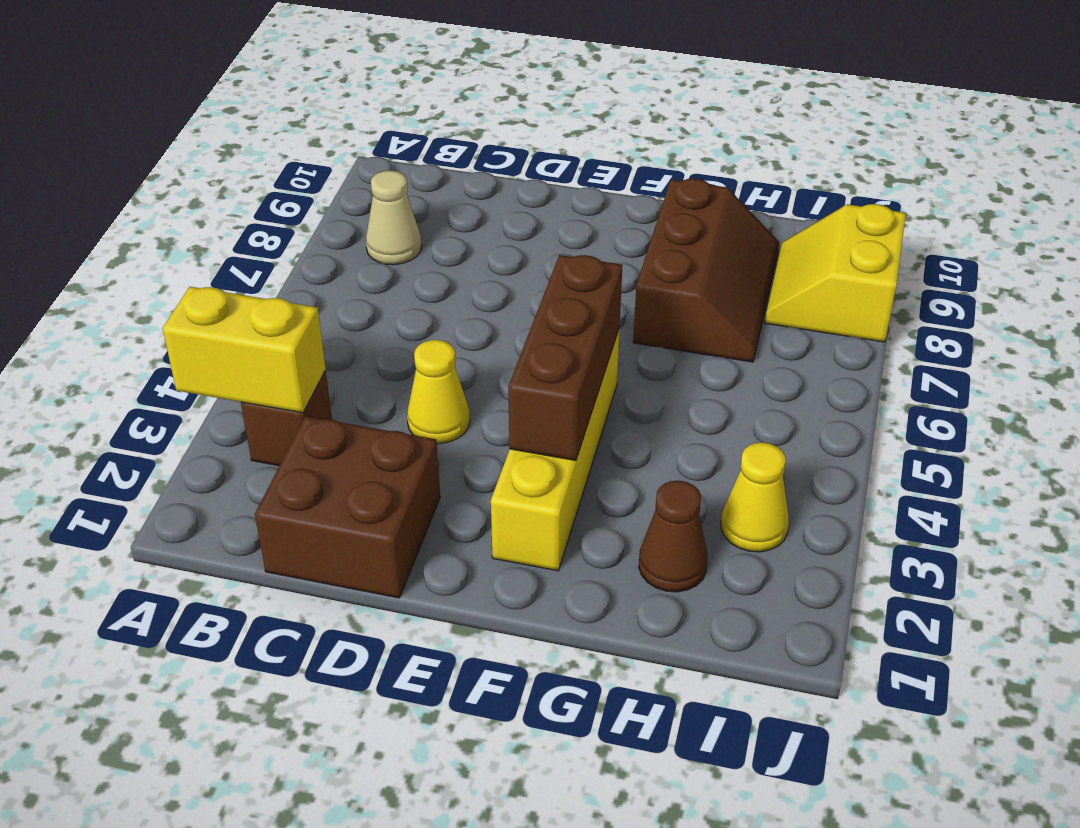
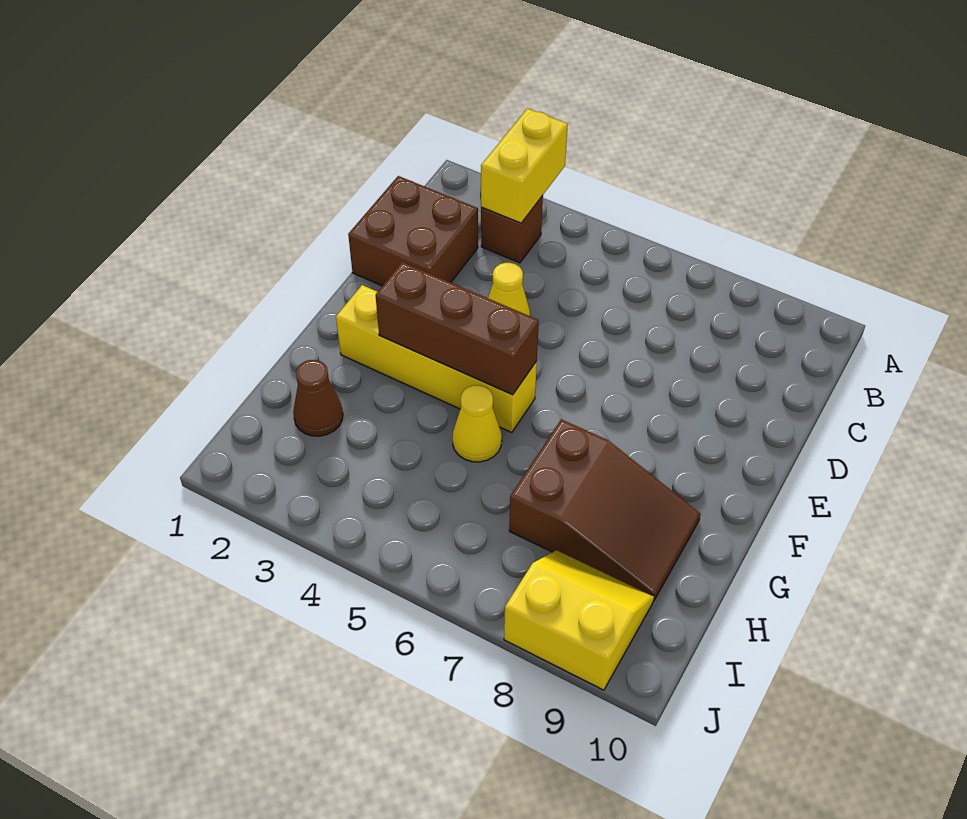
tan 1x1 cone [366,171,422,265] -> none
brown 2x3 slope [633,179,779,362] -> brown 2x3 slope turned to [509,419,701,601]
yellow 1x1 cone [721,443,789,552] -> yellow 1x1 cone moved to [452,385,502,462]

